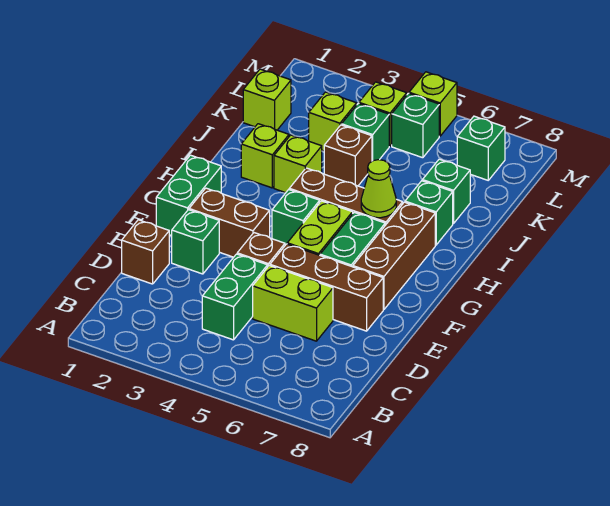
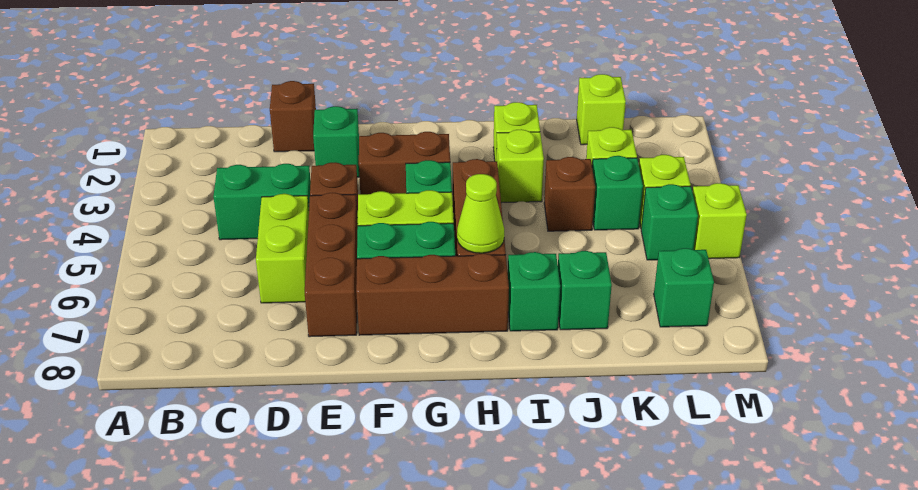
green 1x2 brick [156,155,221,236] -> none
brown 1x2 brick [189,188,270,257] -> brown 1x2 brick turned to [359,132,450,194]

